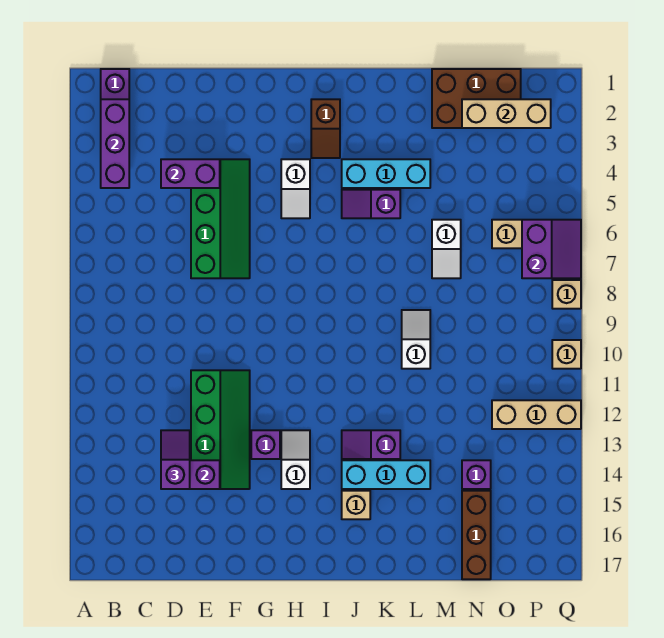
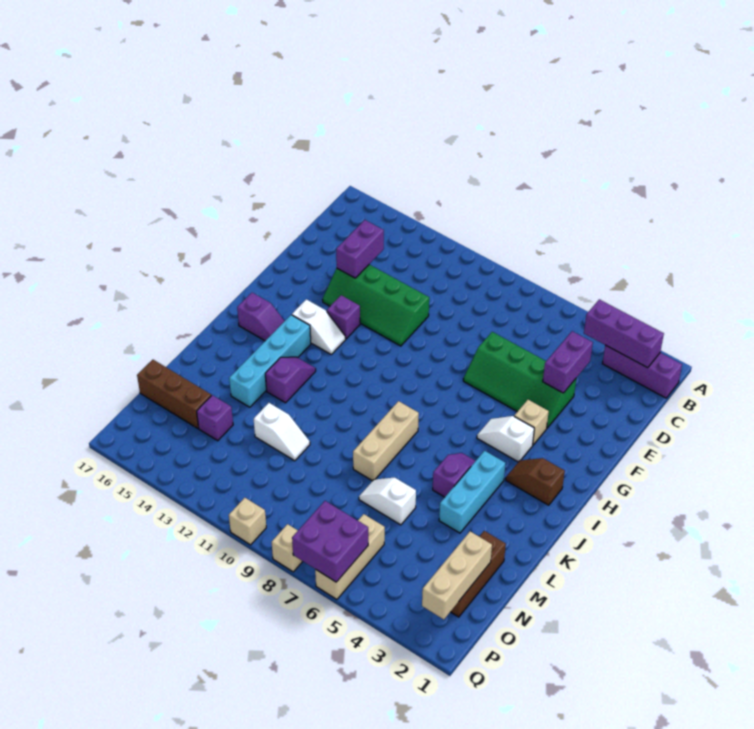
purple 1x2 slope [161,430,190,489] -> purple 1x2 slope moved to [237,293,284,341]
cyan 1x3 brick [342,460,430,489] -> cyan 1x4 brick [229,315,311,407]
tan 1x1 brick [342,491,370,519] -> tan 1x1 brick moved to [514,400,549,445]
white 1x2 slope [402,310,430,369] -> white 1x2 slope moved to [254,403,310,461]
brown 2x3 brick [432,69,521,128] -> brown 1x3 brick [451,531,506,617]
tan 1x3 brick [492,400,581,429] -> tan 1x3 brick moved to [353,401,419,481]
purple 2x2 slope [522,220,581,278] -> purple 2x2 brick [292,501,368,582]

